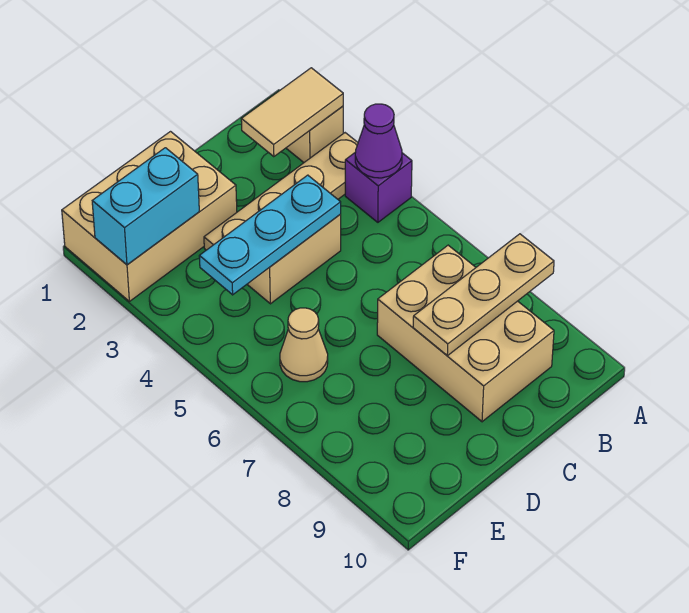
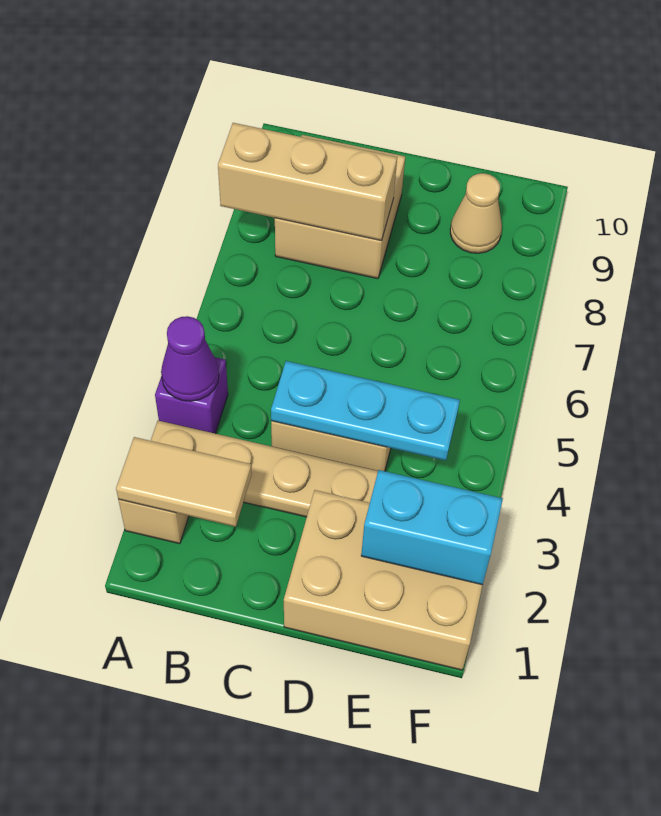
tan 1x3 plate [413,234,554,356] -> tan 1x3 brick [218,123,397,241]
tan 2x3 brick [377,245,554,422] -> tan 2x2 brick [275,135,405,279]
tan 1x1 cone [280,308,328,382] -> tan 1x1 cone moved to [450,173,502,253]

